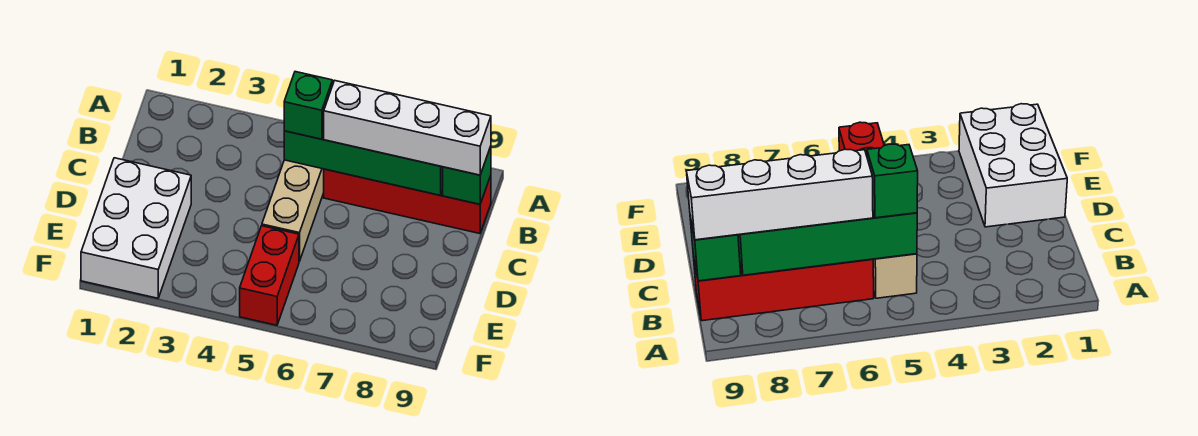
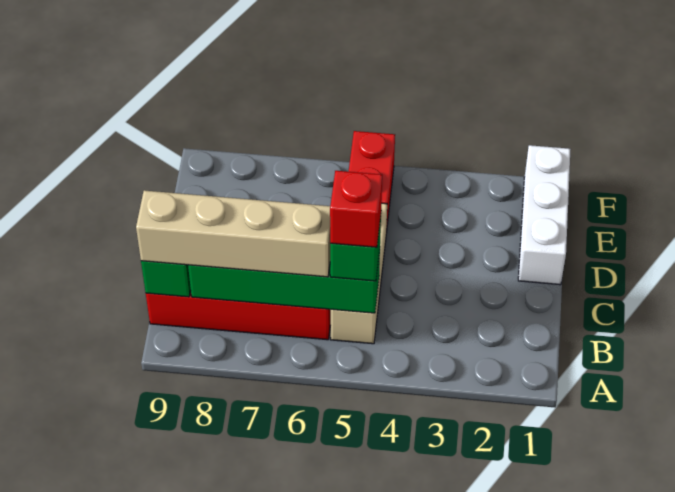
none -> red 1x1 brick [330,171,382,247]
white 1x4 brick [324,81,491,175] -> tan 1x4 brick [136,190,331,277]
white 2x3 brick [81,158,191,298] -> white 1x3 brick [518,145,571,285]

